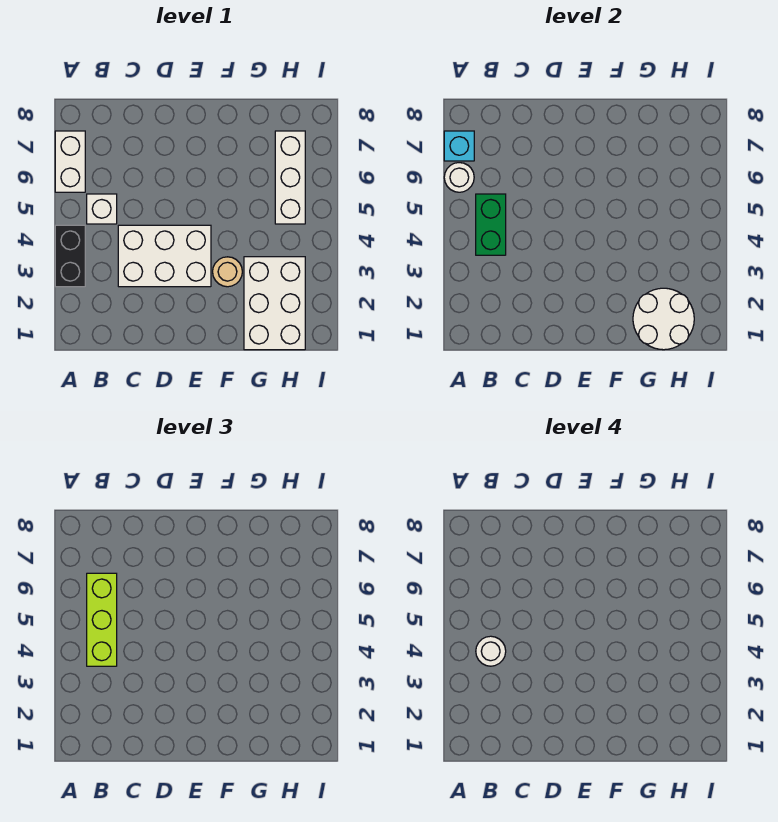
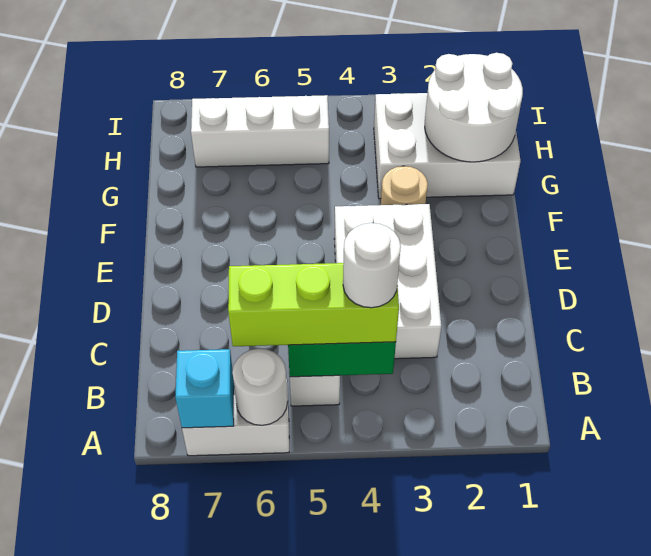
black 1x2 brick [55,225,85,287] -> none

